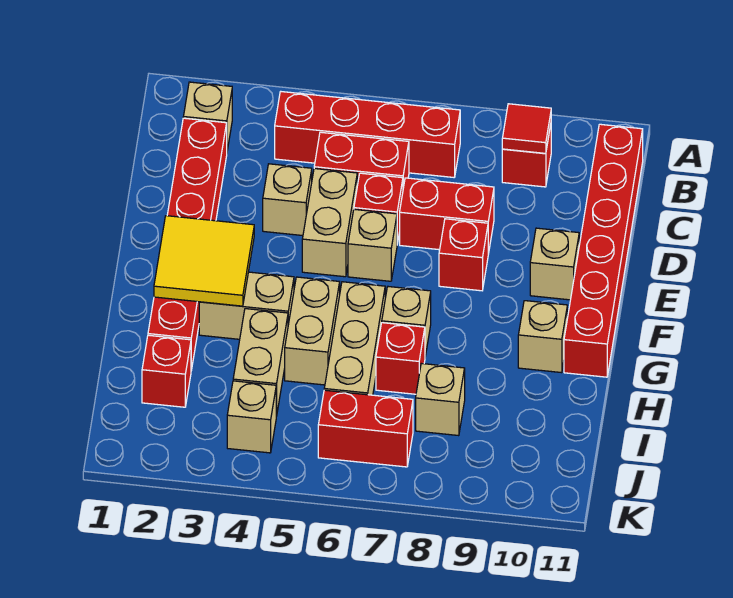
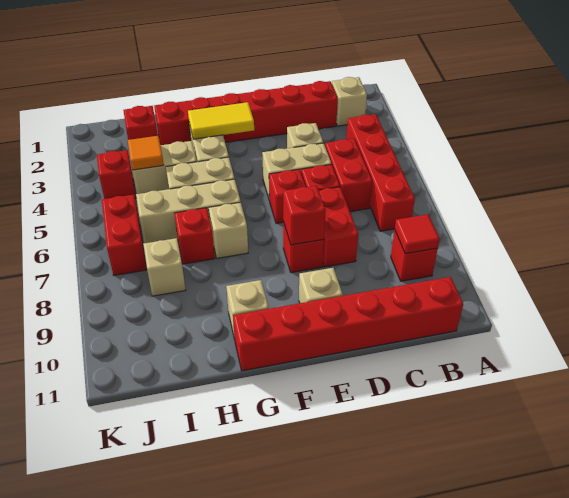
tan 1x1 brick [348,209,397,281] -> red 1x1 brick [269,169,306,223]
none -> red 1x1 brick [283,186,326,245]
yellow 2x2 tile [154,216,254,306] -> yellow 1x2 tile [188,102,254,139]
none -> orange 1x1 tile [128,136,164,170]
tan 1x1 brick [227,381,276,453] -> red 1x1 brick [97,150,136,199]

